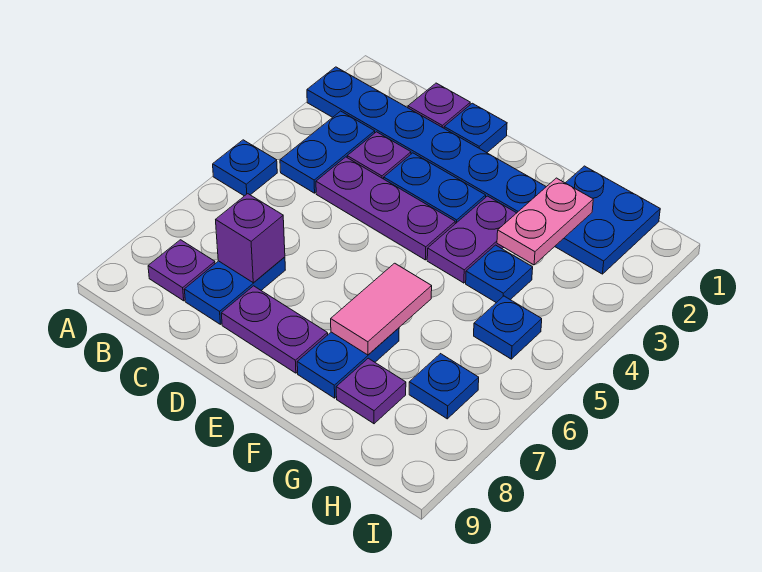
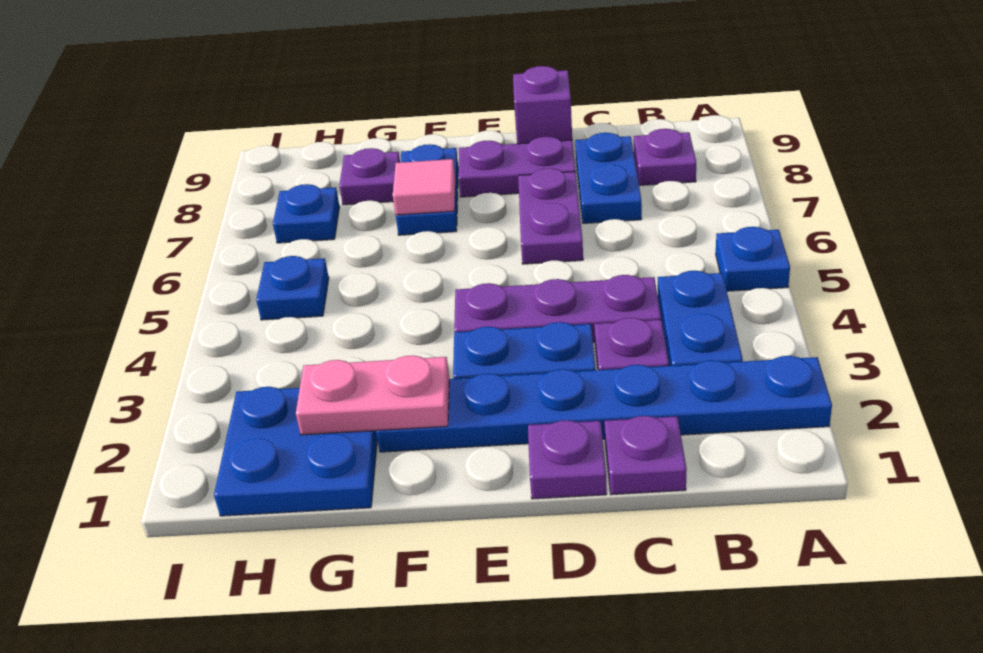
purple 1x1 brick [216,194,285,283] -> purple 1x1 brick moved to [513,66,572,144]
blue 1x1 plate [444,103,507,153] -> purple 1x1 plate [528,420,607,499]
purple 1x2 plate [427,196,516,283] -> purple 1x2 plate moved to [518,168,583,264]
pink 1x2 tile [331,263,432,355] -> pink 1x1 tile [393,159,455,215]
pink 1x2 plate [497,178,593,265] -> pink 1x2 plate turned to [296,355,449,435]
blue 1x1 plate [466,245,533,303] -> none

